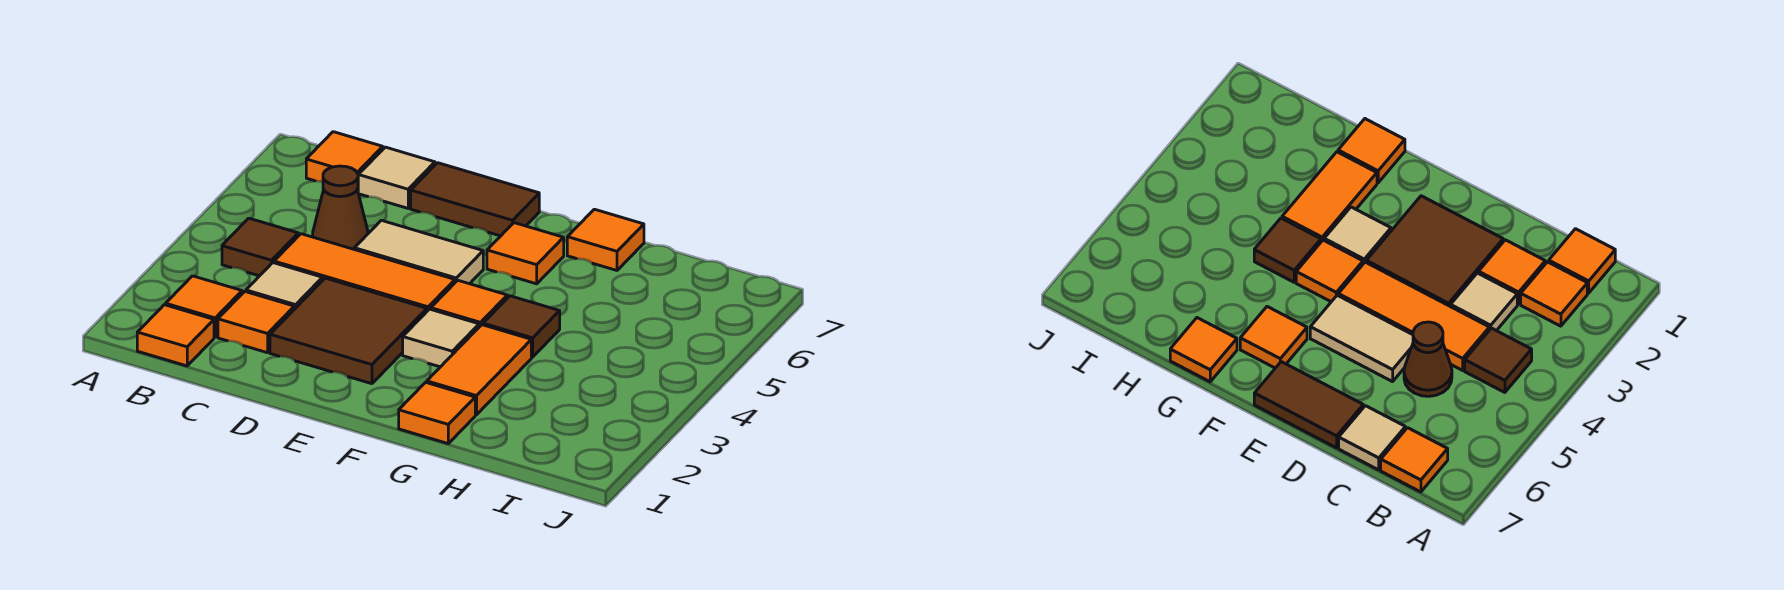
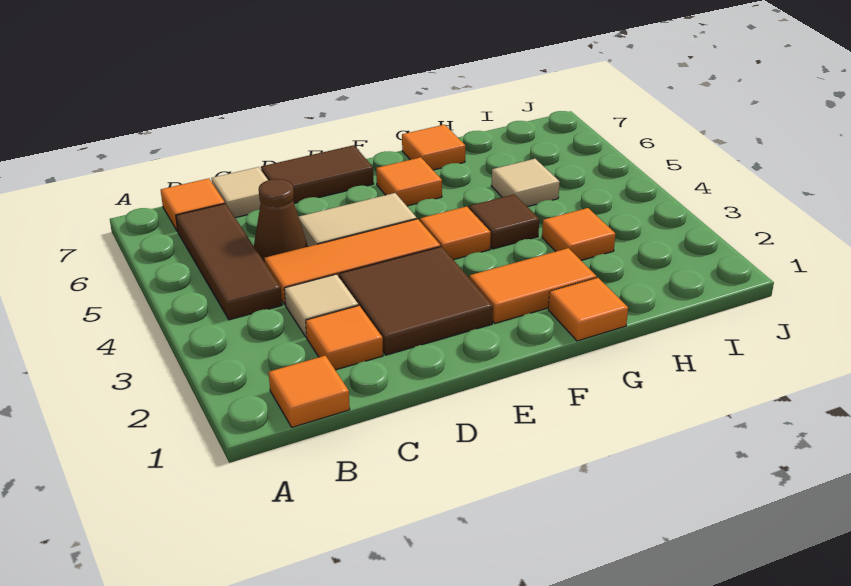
orange 1x1 tile [166,276,242,337] -> orange 1x1 tile moved to [542,208,615,260]
brown 1x1 tile [222,218,298,276] -> brown 1x3 tile [176,204,282,320]
tan 1x1 tile [403,309,479,367] -> tan 1x1 tile moved to [491,159,560,207]
orange 1x2 tile [427,325,531,415] -> orange 1x2 tile turned to [470,248,597,323]

